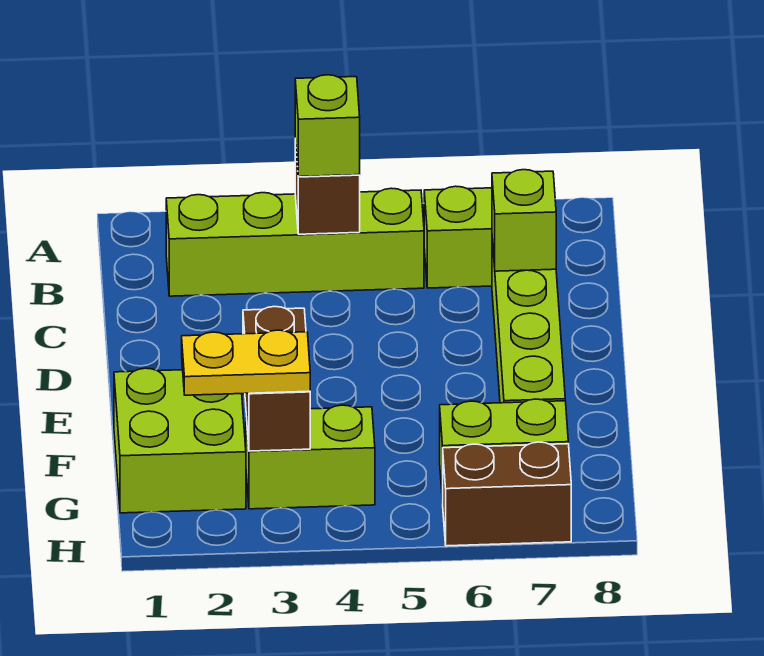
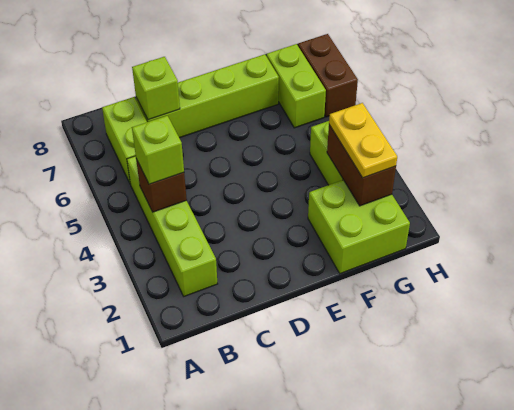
brown 1x2 brick [243,306,310,451] -> brown 1x2 brick turned to [327,125,396,206]

